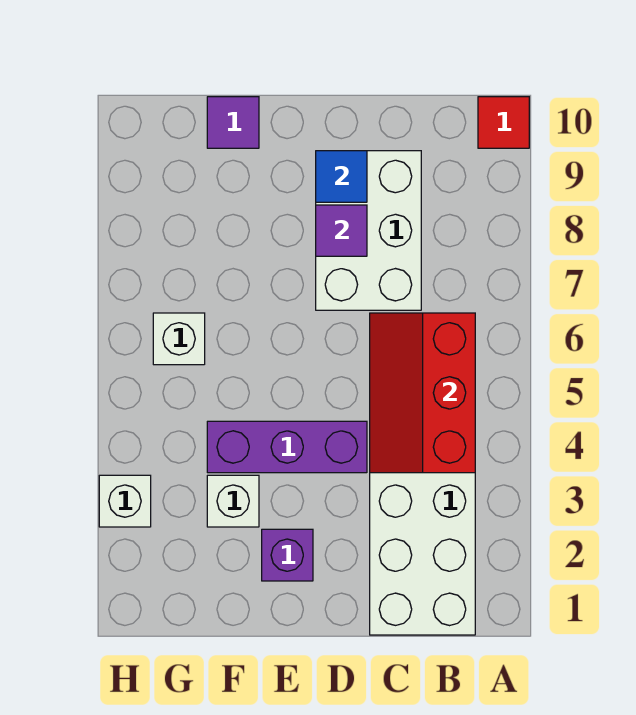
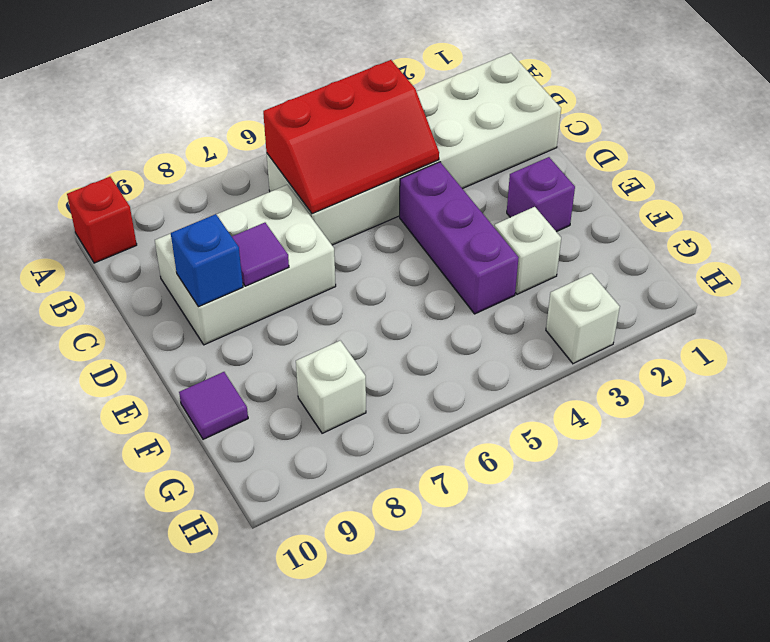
red 1x1 tile [478,97,529,148] -> red 1x1 brick [67,177,137,263]
blue 1x1 tile [316,151,367,202] -> blue 1x1 brick [171,214,243,307]
white 1x1 brick [153,313,205,365] -> white 1x1 brick moved to [296,341,366,433]

